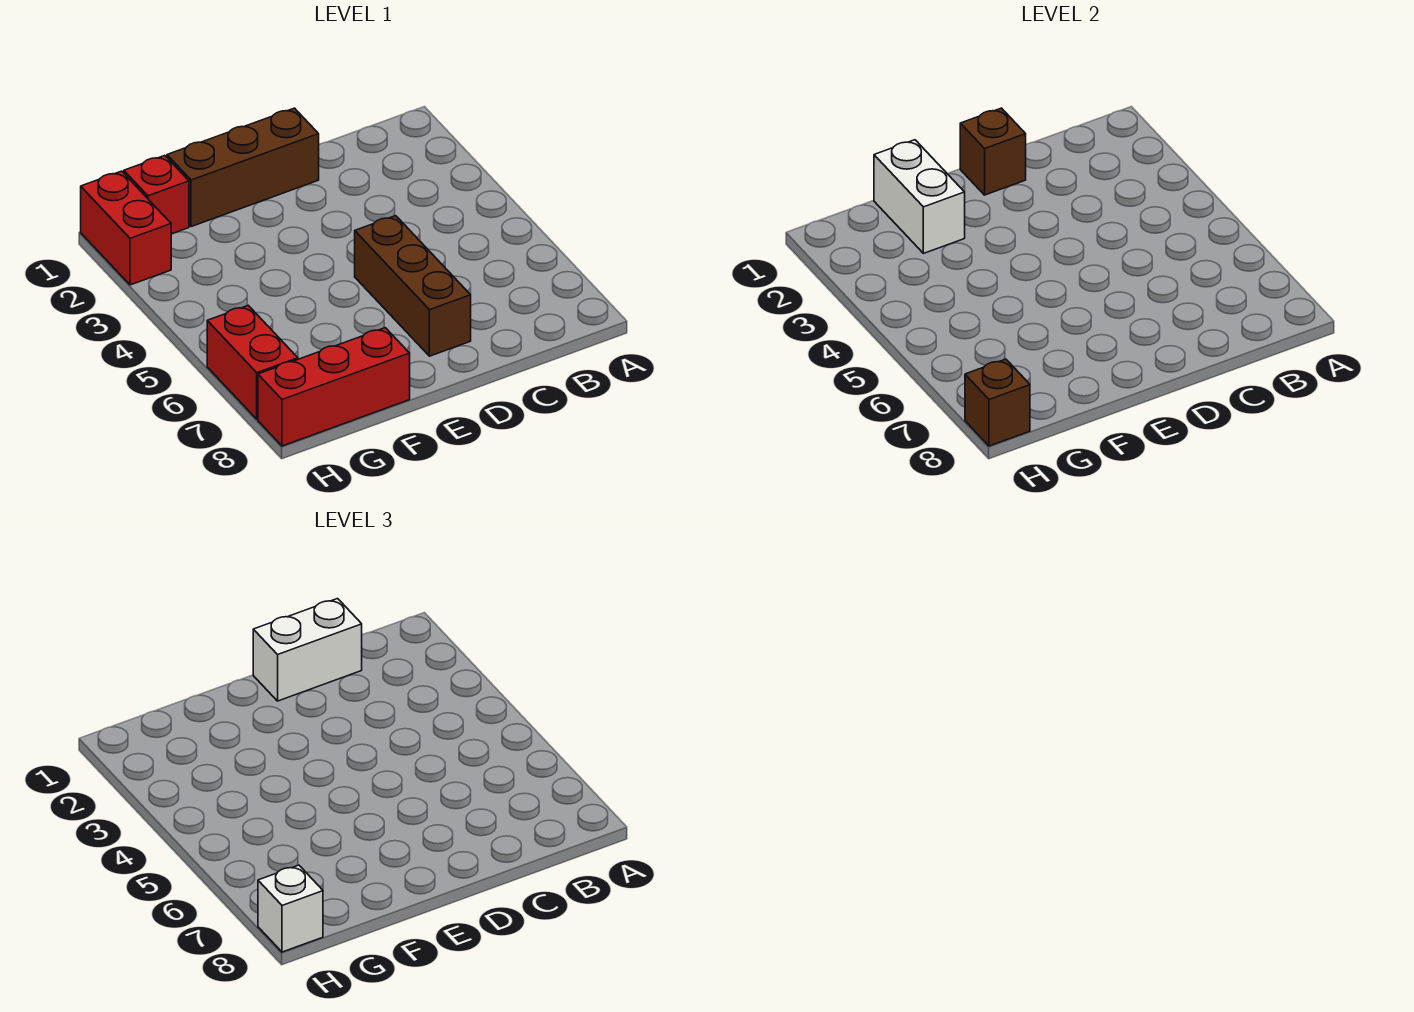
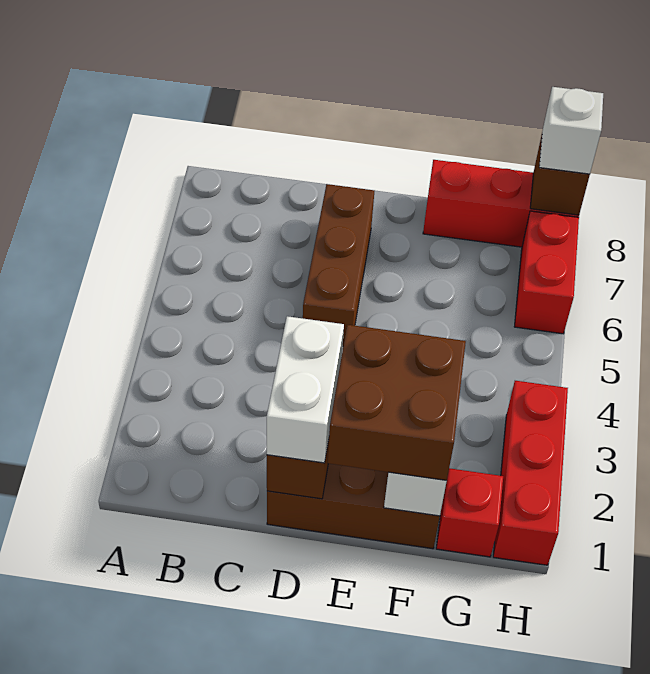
white 1x2 brick [253,599,362,701] -> white 1x2 brick turned to [267,316,344,463]
none -> brown 2x2 brick [328,325,466,481]
red 1x2 brick [81,171,171,285] -> red 1x3 brick [493,381,568,565]

